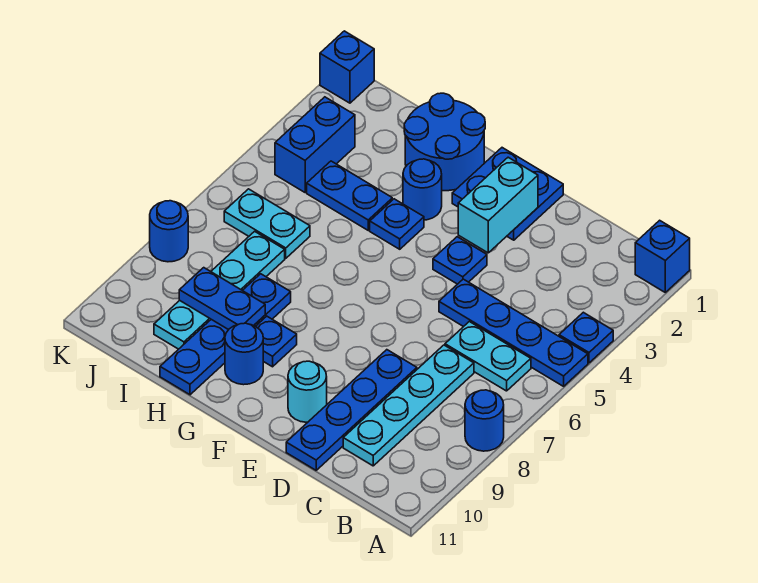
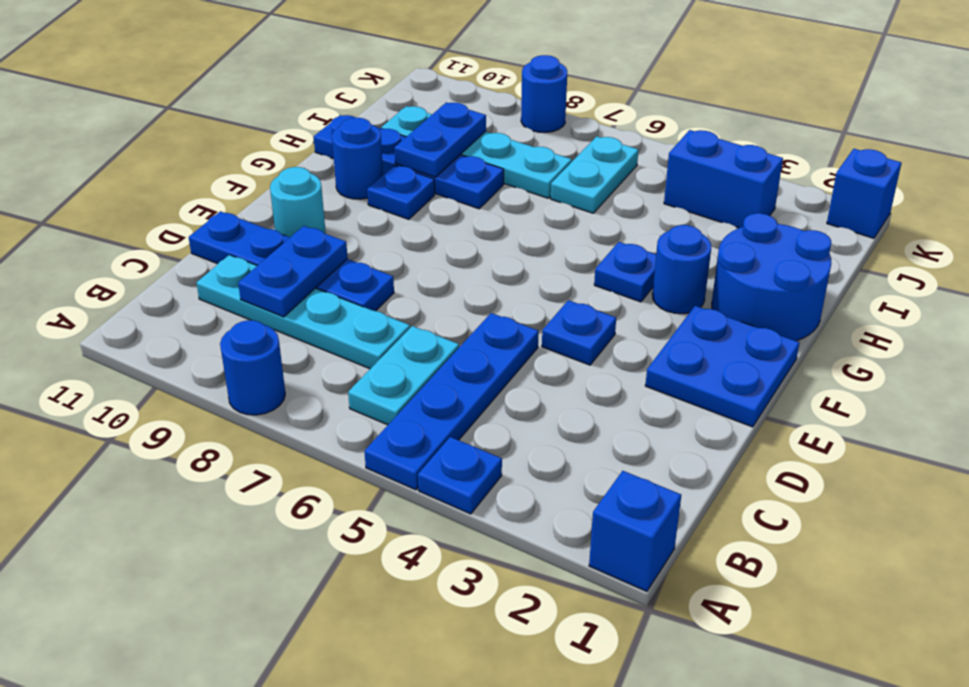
cyan 1x2 brick [458,157,538,253] -> none
blue 1x2 plate [307,161,392,230] -> blue 1x2 plate moved to [238,226,348,317]

